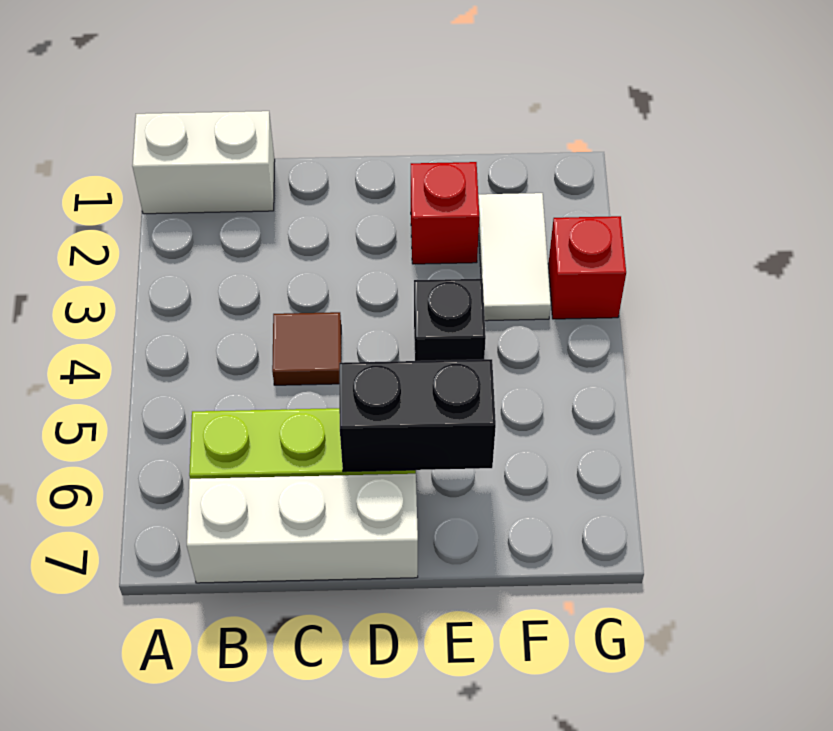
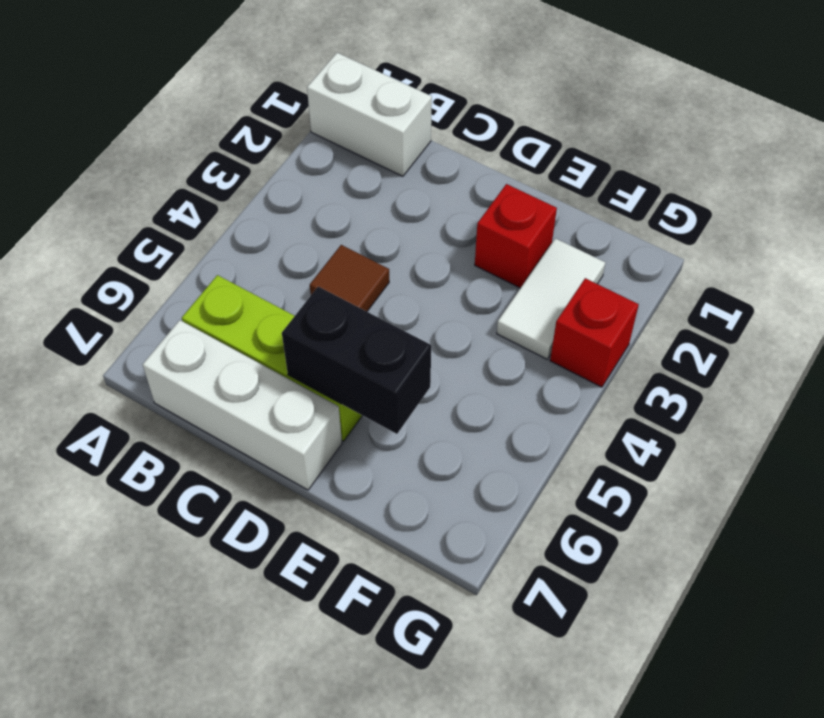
black 1x1 brick [414,279,486,361] -> none

